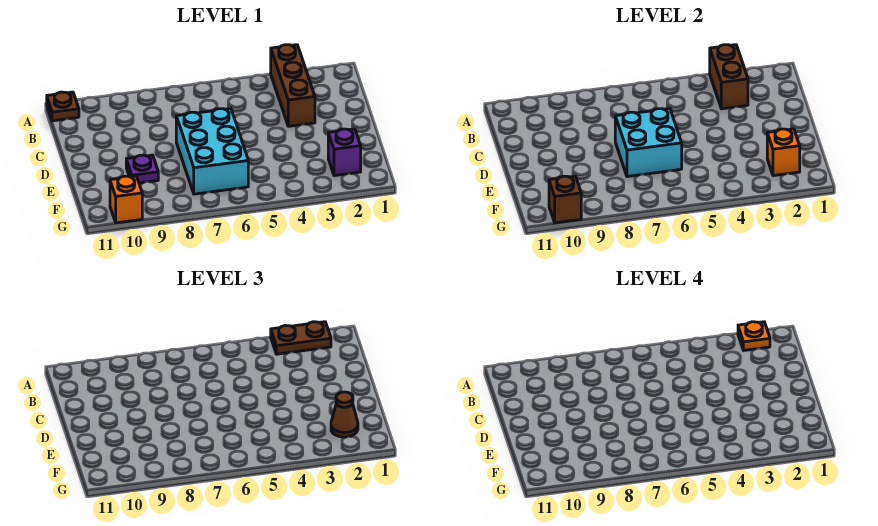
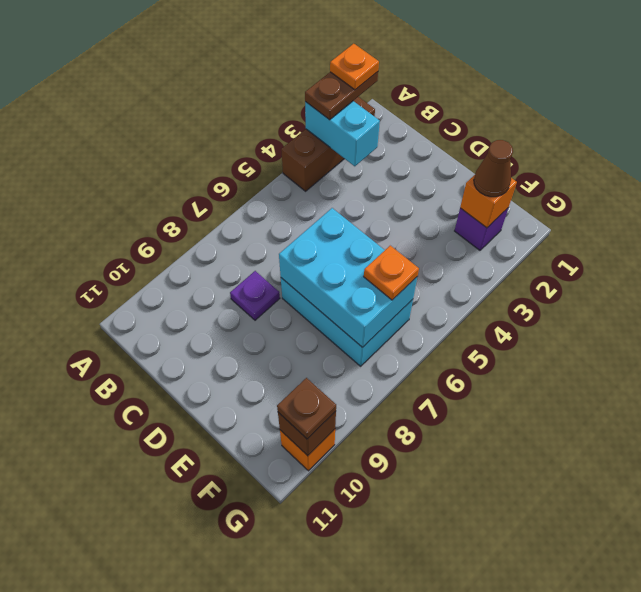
brown 1x3 brick [271,45,315,126] -> brown 1x3 brick turned to [281,97,375,191]
brown 1x2 brick [710,45,748,109] -> cyan 1x2 brick [305,101,380,166]
brown 1x1 plate [47,92,79,121] -> brown 1x1 plate moved to [277,378,336,439]
cyan 2x2 brick [615,109,682,177] -> cyan 2x3 brick [279,208,417,347]
purple 1x1 plate [126,155,158,183] -> purple 1x1 plate moved to [230,271,280,320]
none -> orange 1x1 plate [364,246,419,300]

